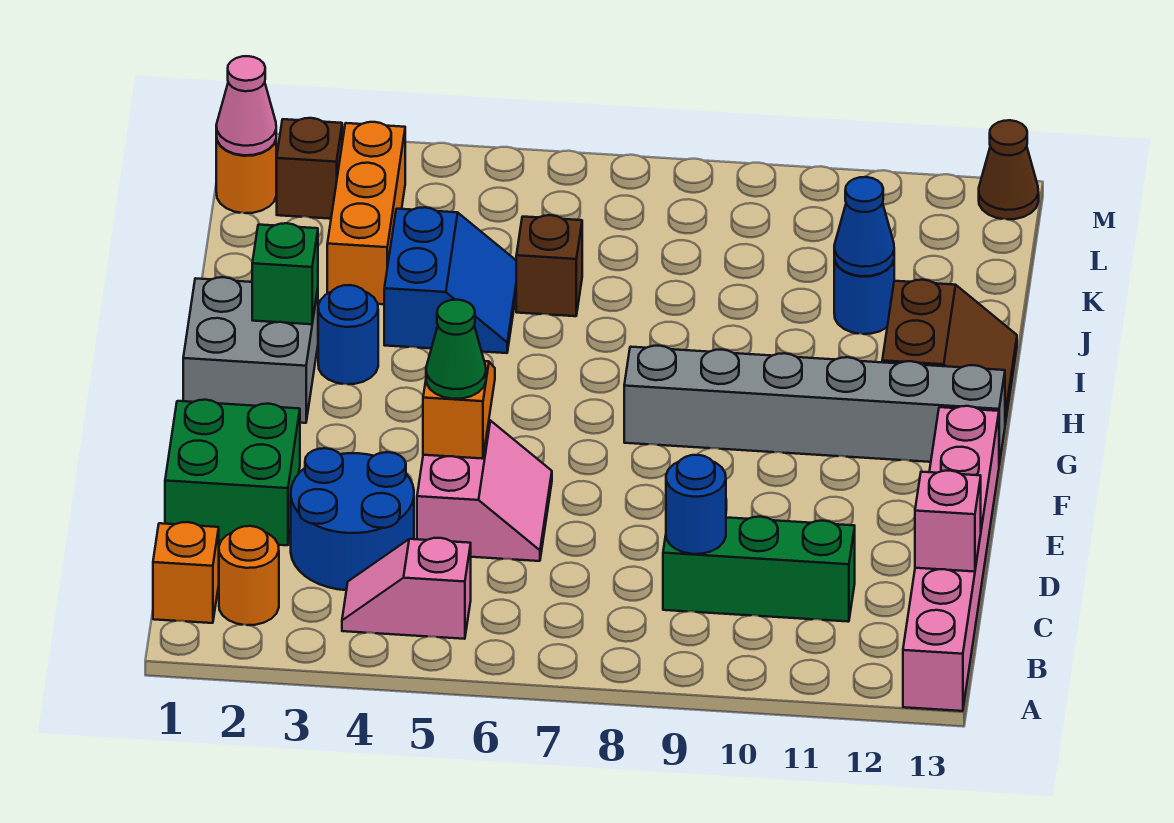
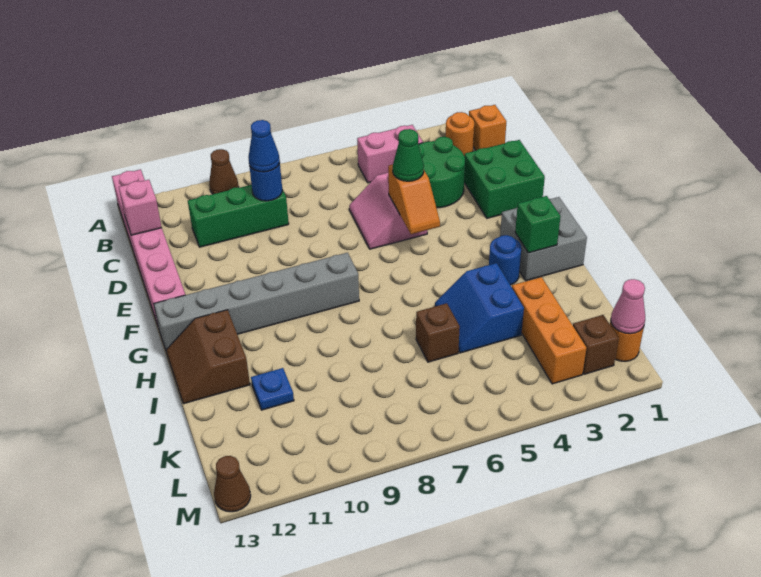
none -> brown 1x1 cone [209,149,238,194]
pink 1x2 slope [342,538,471,639] -> pink 1x2 brick [357,125,423,183]
blue 2x2 round brick [291,448,414,590] -> green 2x2 round brick [418,137,465,208]
blue 1x1 round brick [834,257,894,334] -> blue 1x1 plate [251,368,294,410]
blue 1x1 cone [834,177,894,276] -> blue 1x1 cone moved to [248,120,280,172]

